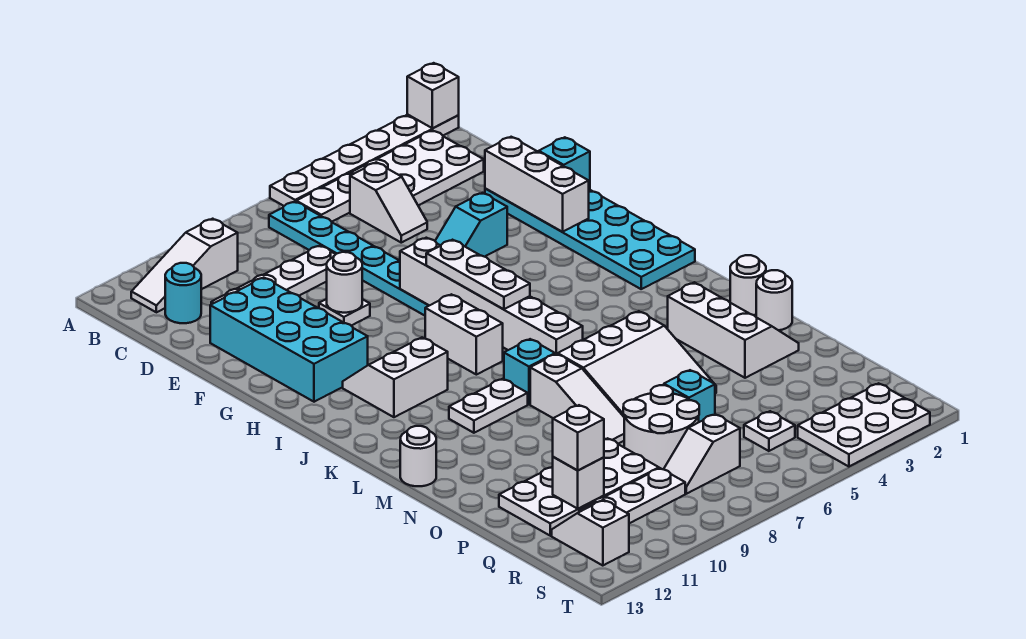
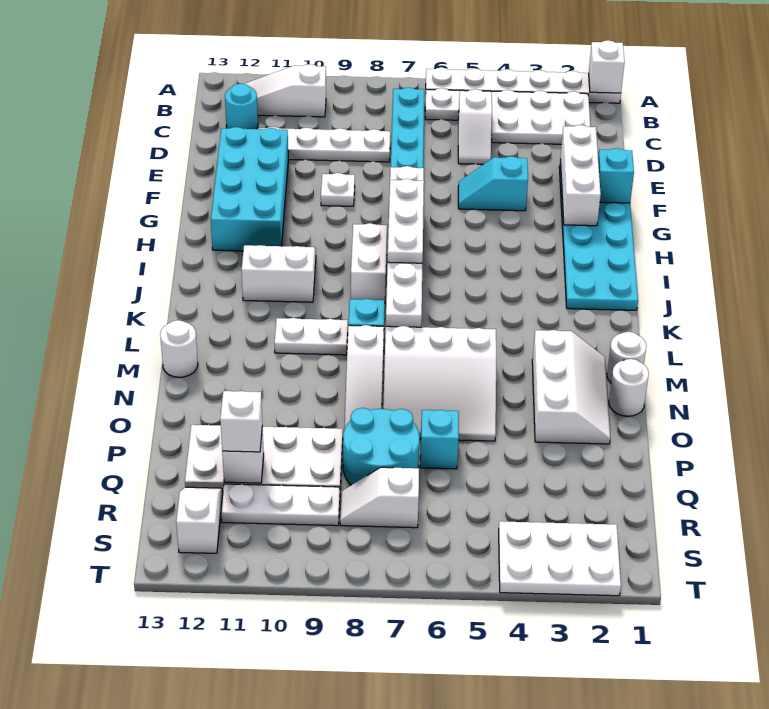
white 1x1 round brick [327,252,362,313] -> none
white 2x2 round brick [623,385,699,469] -> cyan 2x2 round brick [343,408,420,485]
white 1x1 plate [744,411,795,451] -> none

